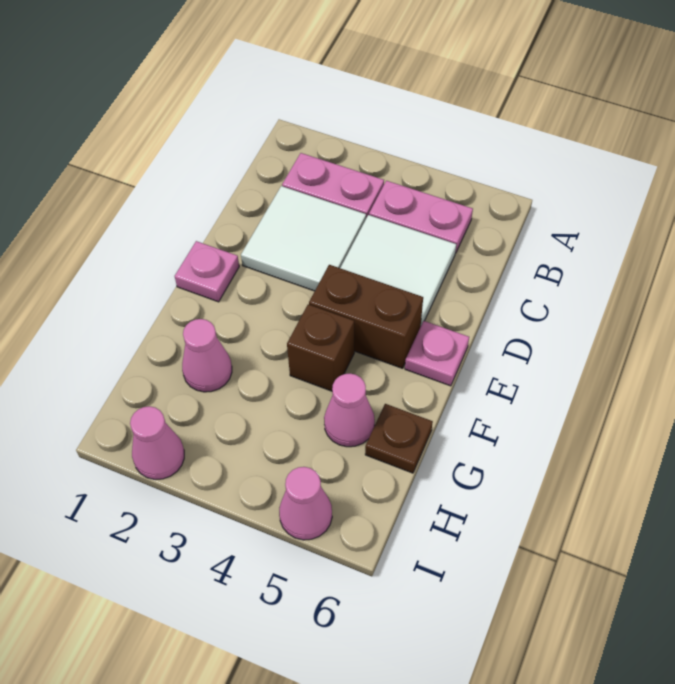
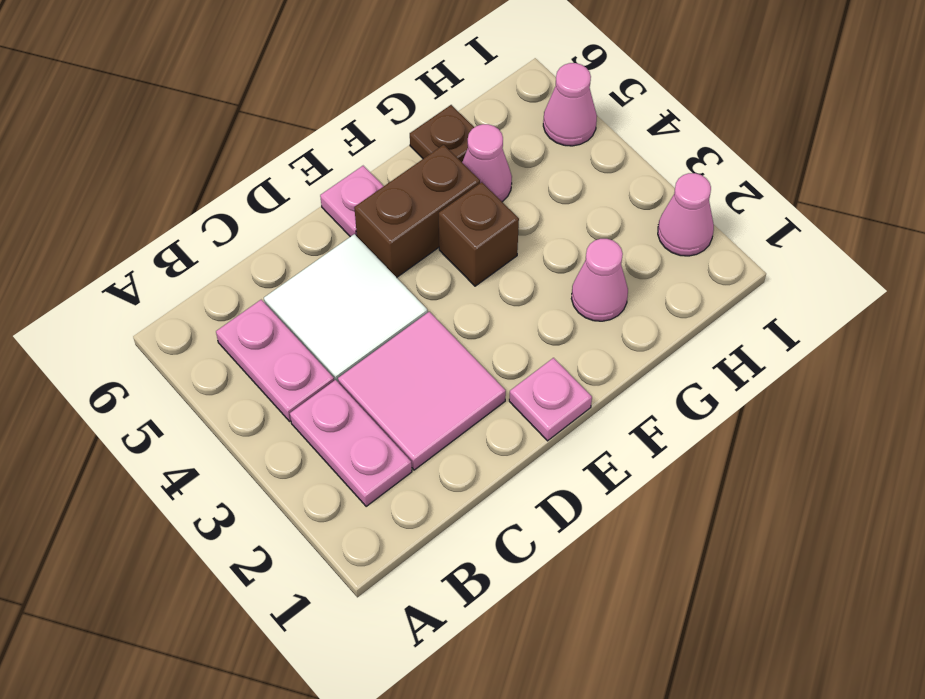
white 2x2 tile [241,186,366,291] -> pink 2x2 tile [338,312,506,470]
brown 1x2 brick [309,265,423,368] -> brown 1x2 brick turned to [354,145,480,277]

